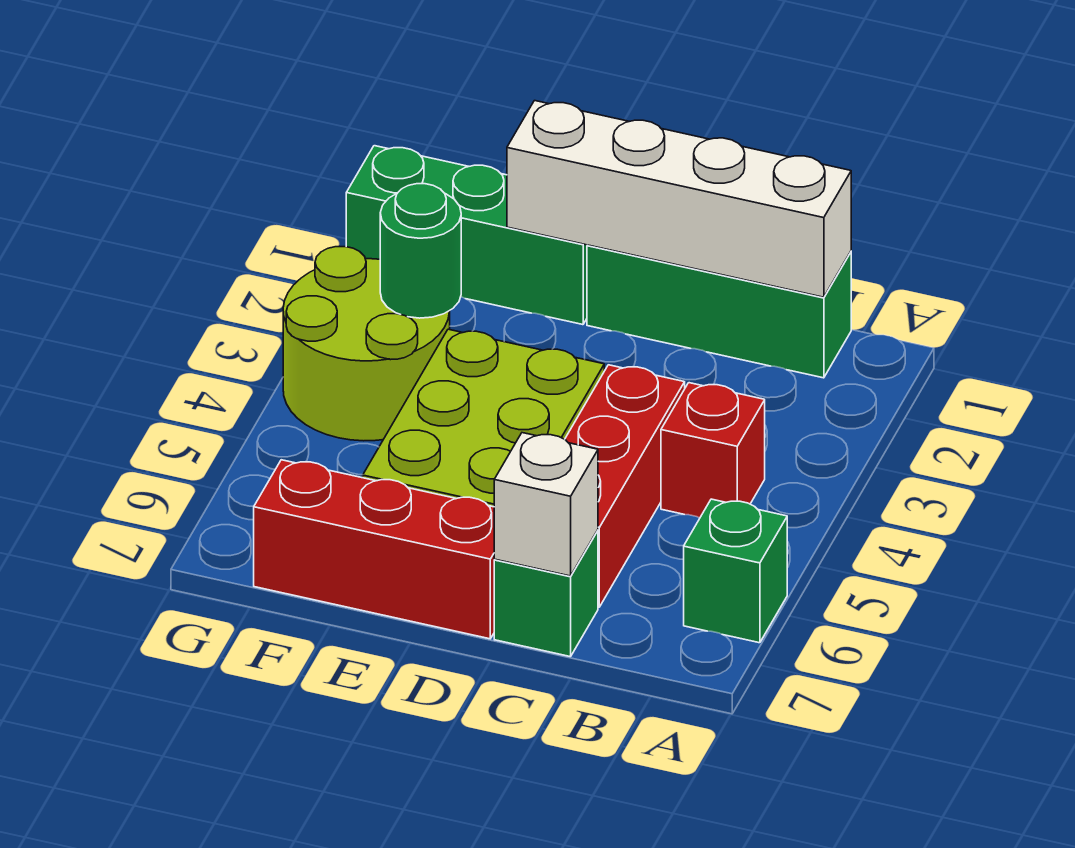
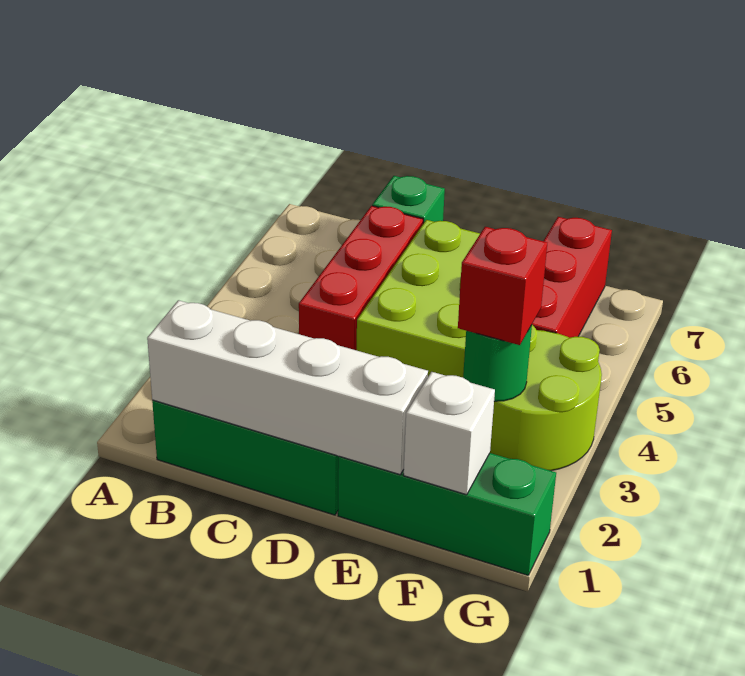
green 1x1 brick [684,499,787,643] -> none
red 1x1 brick [661,383,765,518] -> red 1x1 brick moved to [458,227,547,345]
white 1x1 brick [494,433,598,576] -> white 1x1 brick moved to [404,372,495,495]
red 1x3 brick [254,460,495,639] -> red 1x3 brick turned to [532,217,612,338]

